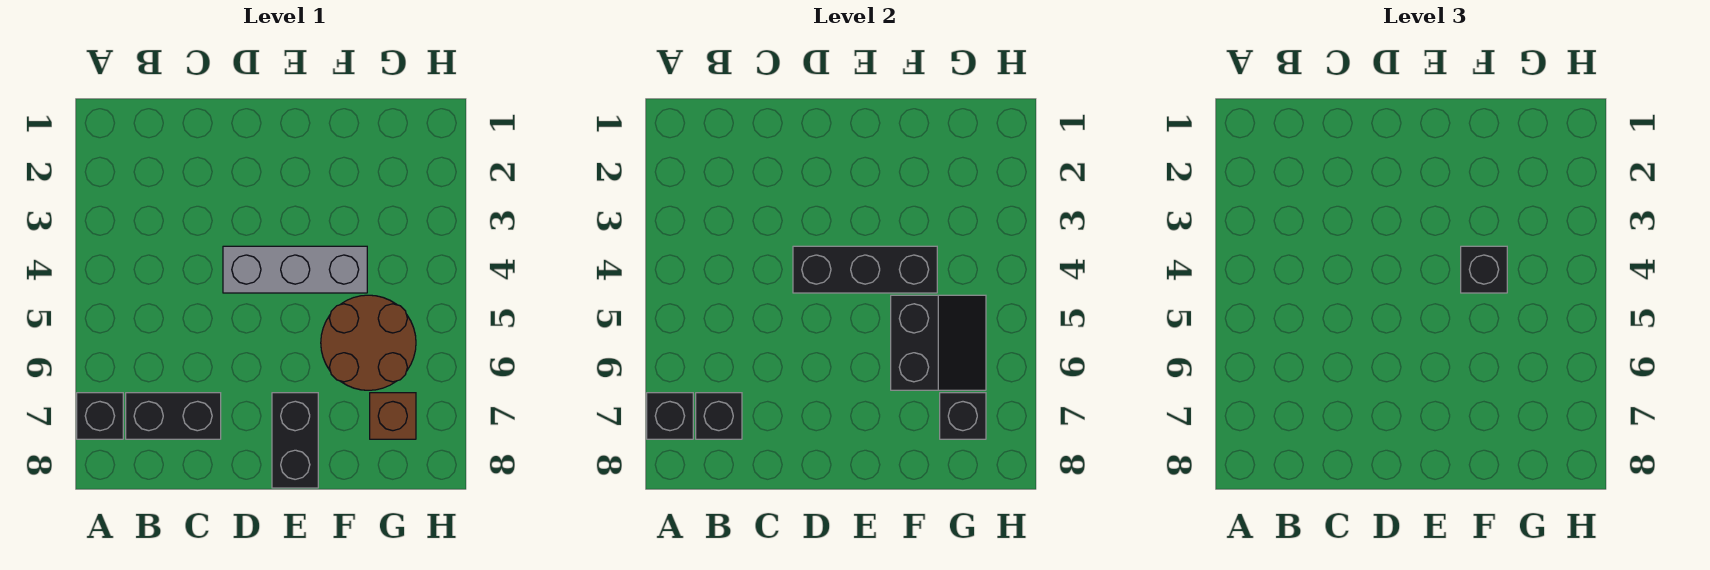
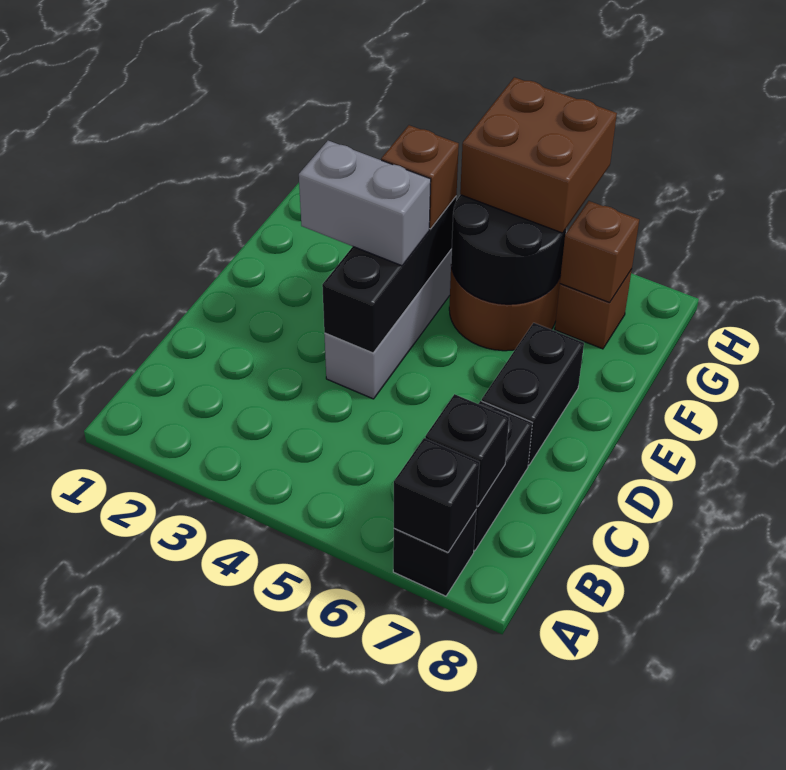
none -> grey 1x2 brick [299,141,431,266]
black 1x2 brick [272,393,318,488] -> black 1x2 brick turned to [482,323,584,465]
black 1x1 brick [1461,246,1507,293] -> brown 1x1 brick [381,125,459,229]
black 2x2 slope [891,295,986,390] -> black 2x2 round brick [451,195,566,304]
none -> brown 2x2 brick [460,77,617,233]
black 1x1 brick [940,393,986,439] -> brown 1x1 brick [560,201,639,303]

